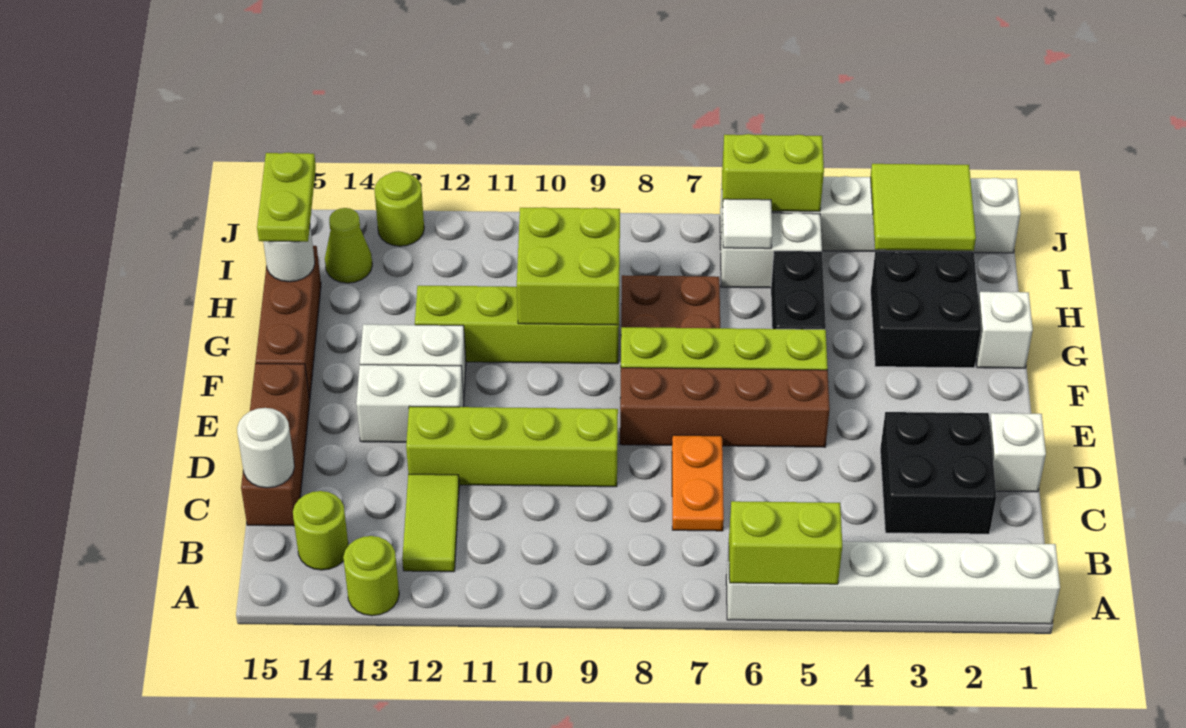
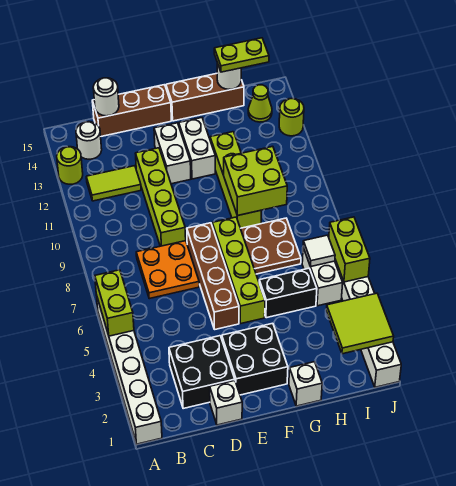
lime 1x1 round brick [293,491,348,570] -> white 1x1 round brick [76,122,102,159]
orange 1x2 plate [672,435,724,531] -> orange 2x2 plate [136,241,199,299]
black 2x2 brick [871,252,981,368] -> black 2x2 brick moved to [222,323,288,395]

